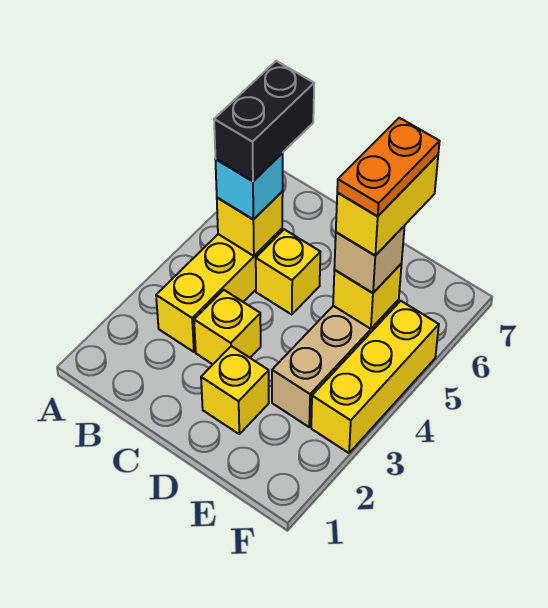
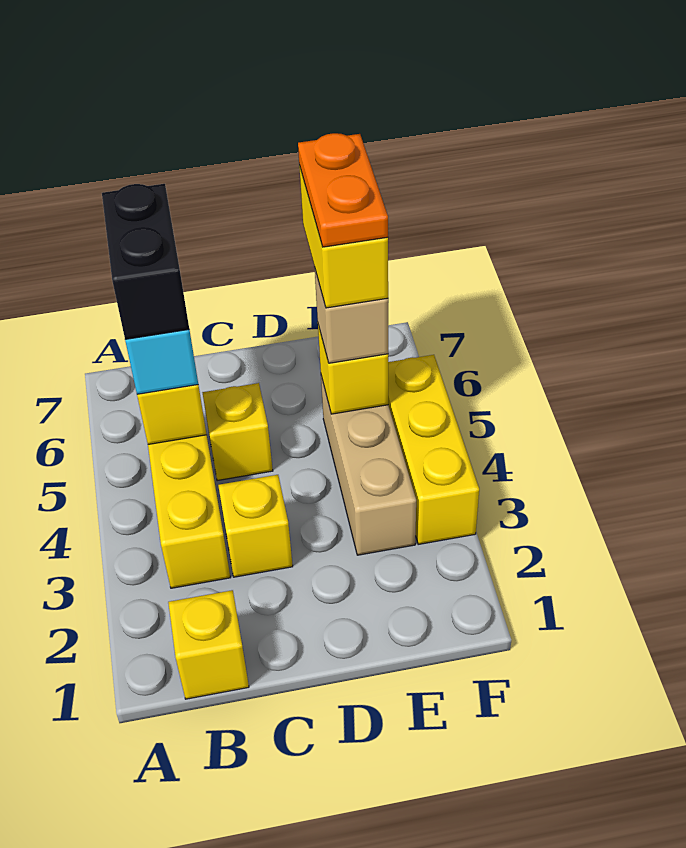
yellow 1x1 brick [201,346,269,434] -> yellow 1x1 brick moved to [168,590,249,699]

